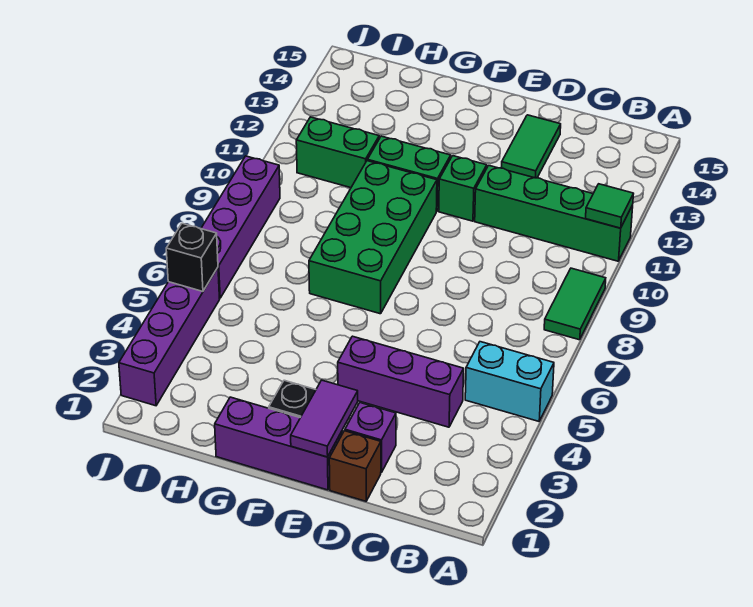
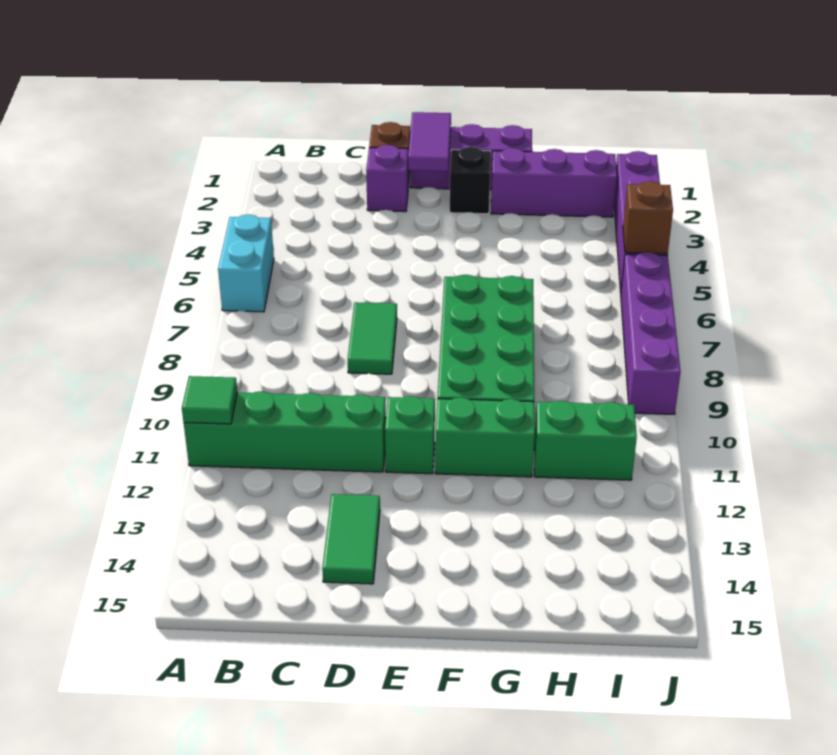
cyan 1x2 brick [465,342,554,421] -> cyan 1x2 brick turned to [218,214,274,312]
green 1x2 tile [544,268,606,340] -> green 1x2 tile moved to [348,302,397,374]
purple 1x3 brick [338,336,464,427] -> purple 1x3 brick moved to [491,148,617,217]
black 1x1 brick [166,223,218,291] -> brown 1x1 brick [623,181,673,254]

